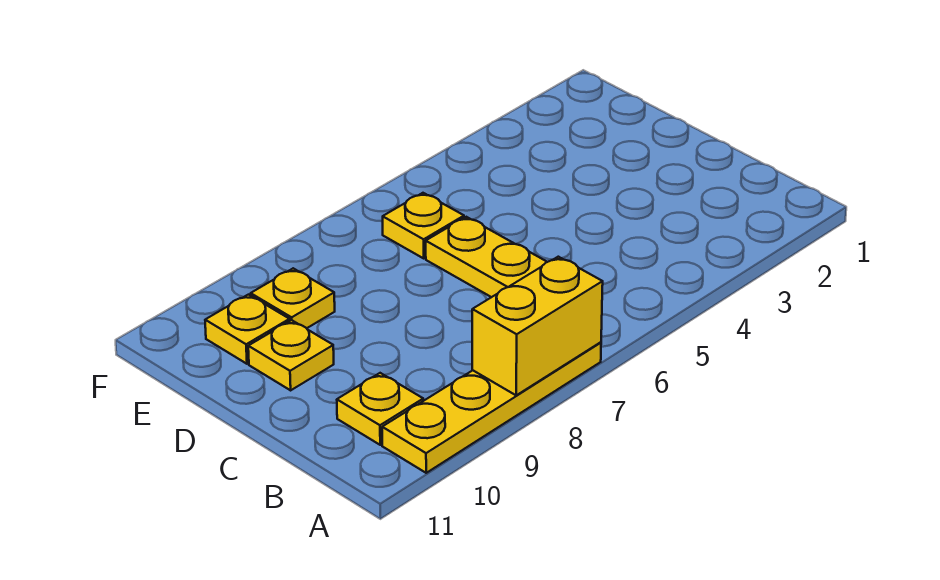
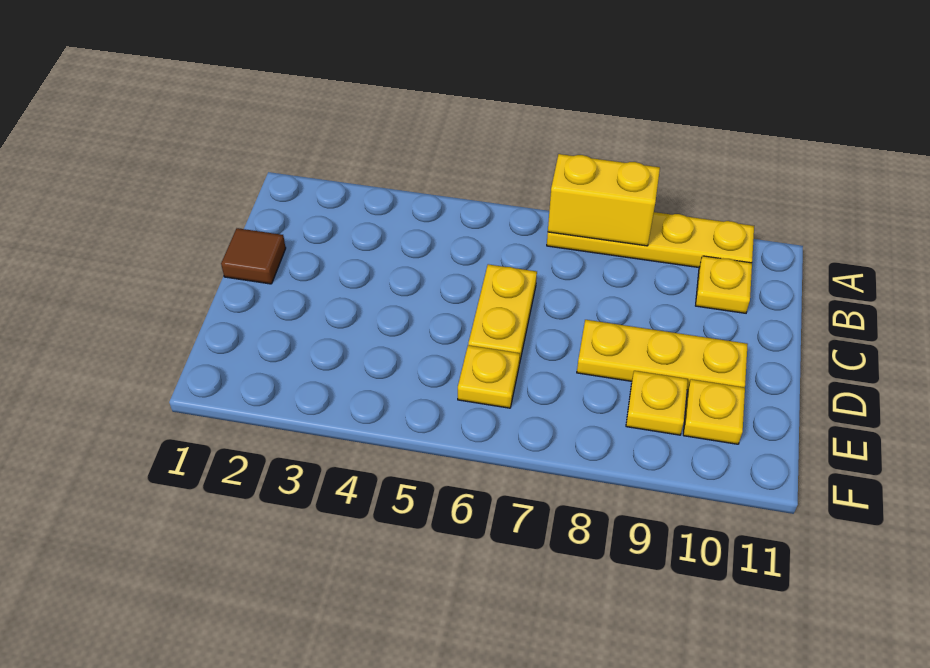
none -> brown 1x1 tile [221,228,286,284]
yellow 1x1 plate [248,320,334,390] -> yellow 1x3 plate [577,320,748,390]

